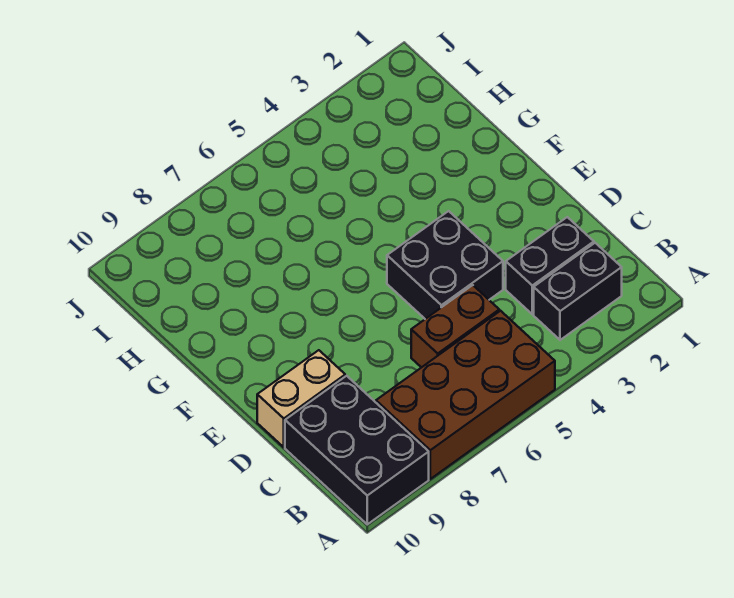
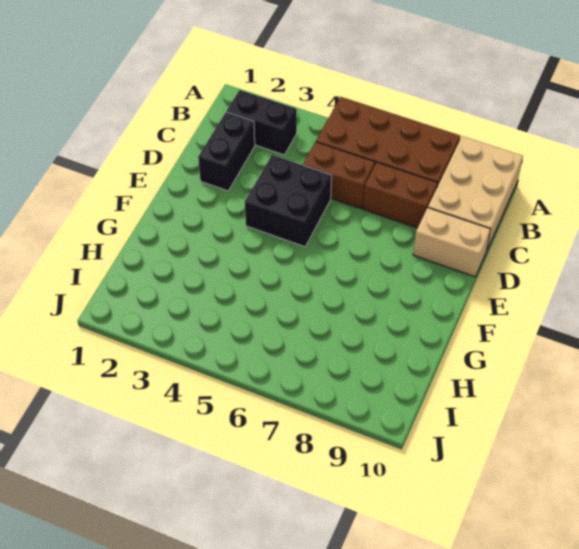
black 2x3 brick [285,376,429,524] -> tan 2x3 brick [428,136,523,250]
black 1x2 brick [506,217,594,314] -> black 1x2 brick turned to [198,112,255,191]
none -> brown 1x2 brick [363,162,438,228]

